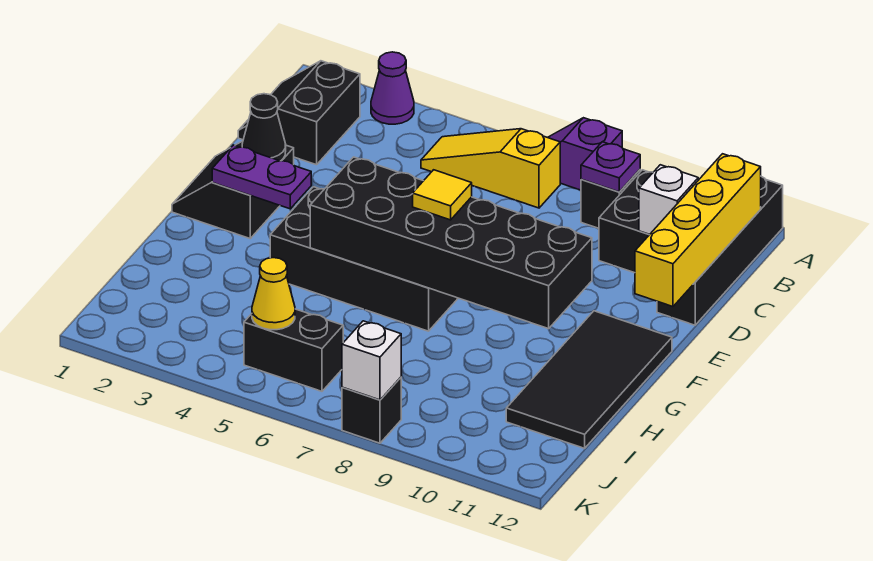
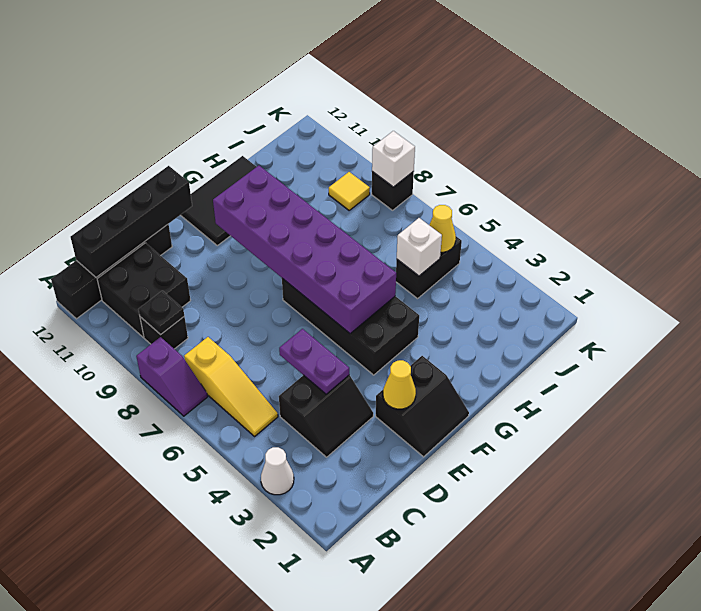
purple 1x1 cone [371,52,414,124] -> white 1x1 cone [261,447,294,495]
black 2x2 slope [238,61,360,165] -> black 2x2 slope moved to [279,375,373,457]
purple 1x1 plate [581,142,640,192] -> black 1x1 plate [138,291,184,335]
yellow 1x4 brick [635,154,761,307] -> black 1x4 brick [71,166,192,277]
white 1x1 brick [639,165,698,234] -> white 1x1 brick moved to [397,218,442,276]
black 1x1 cone [242,94,286,161] -> yellow 1x1 cone [383,360,416,409]
purple 1x2 plate [212,145,311,209] -> purple 1x2 plate moved to [279,329,349,394]
black 2x6 brick [310,157,592,329] -> purple 2x6 brick [213,166,396,333]
yellow 1x1 tile [413,170,472,220] -> yellow 1x1 tile moved to [329,172,370,210]
black 2x4 tile [506,311,672,448] -> black 2x3 tile [181,156,256,246]
black 1x2 brick [244,309,343,391] -> black 1x2 brick turned to [396,237,462,299]

